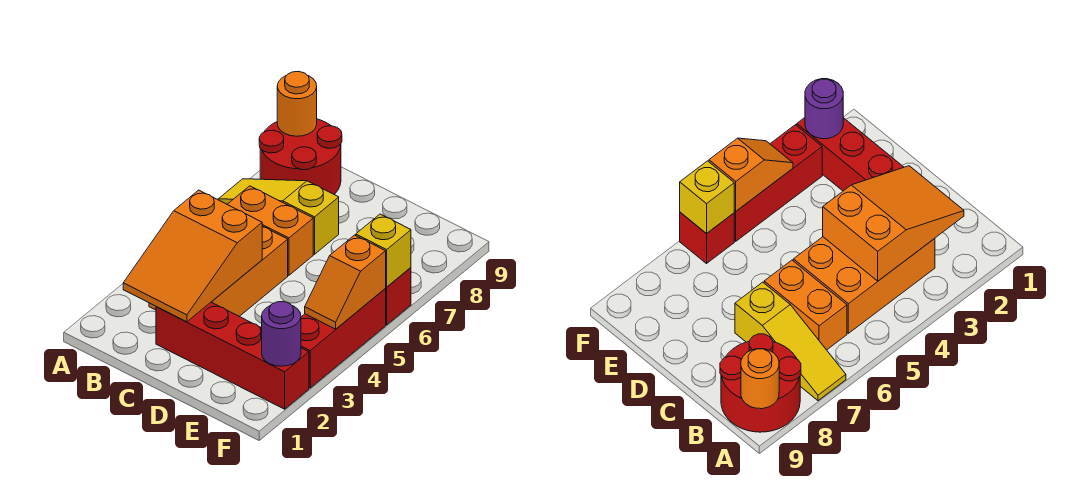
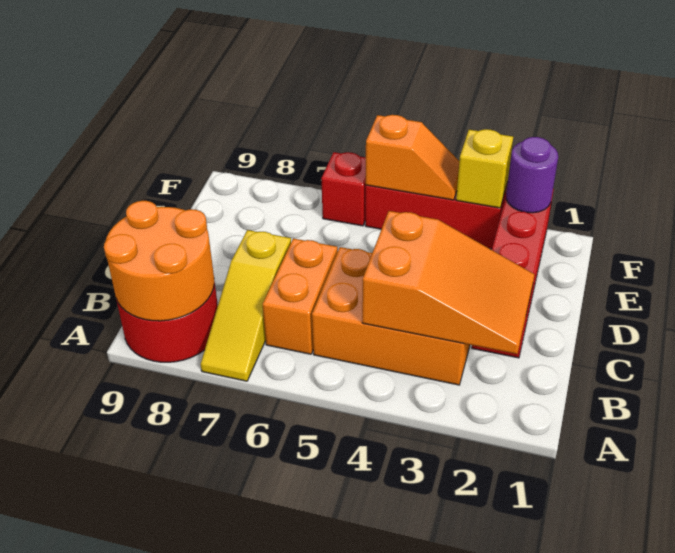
orange 1x1 round brick [277,71,317,136] -> orange 2x2 round brick [104,201,214,321]
yellow 1x1 brick [356,214,411,287] -> yellow 1x1 brick moved to [456,129,513,208]

